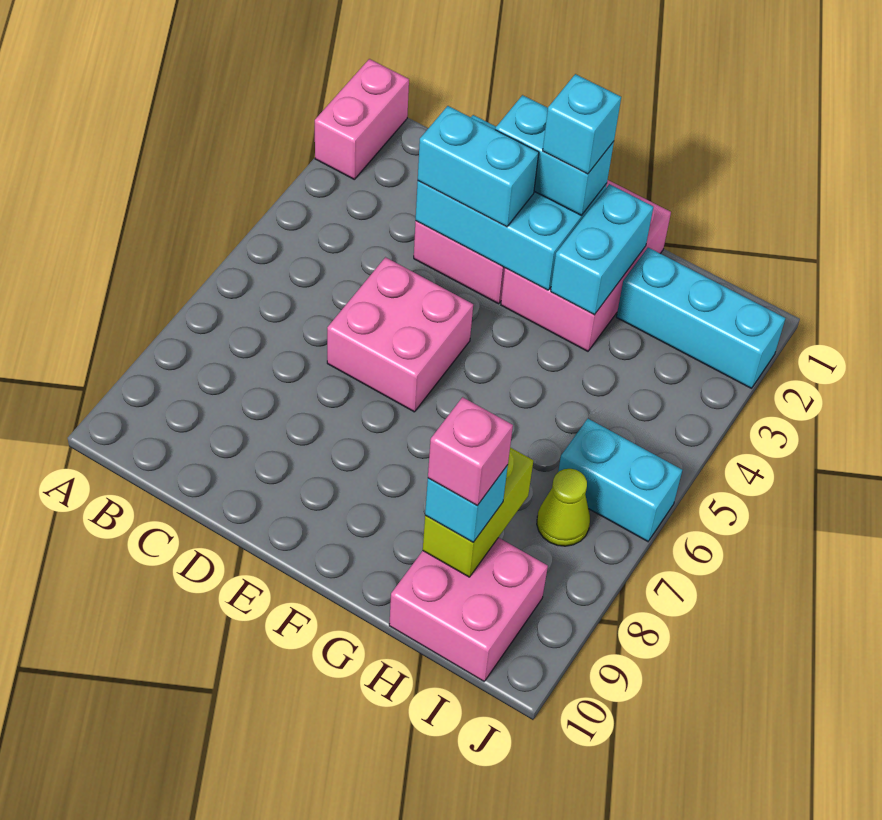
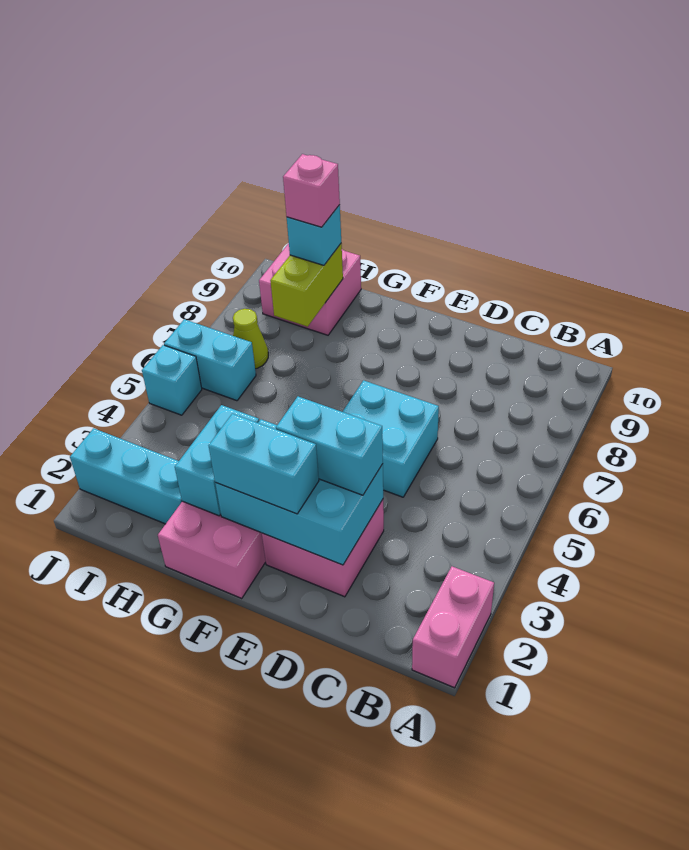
pink 2x2 brick [327,257,473,412] -> cyan 2x2 brick [343,380,439,497]
cyan 1x1 brick [543,74,621,174] -> cyan 1x1 brick moved to [142,345,202,415]

